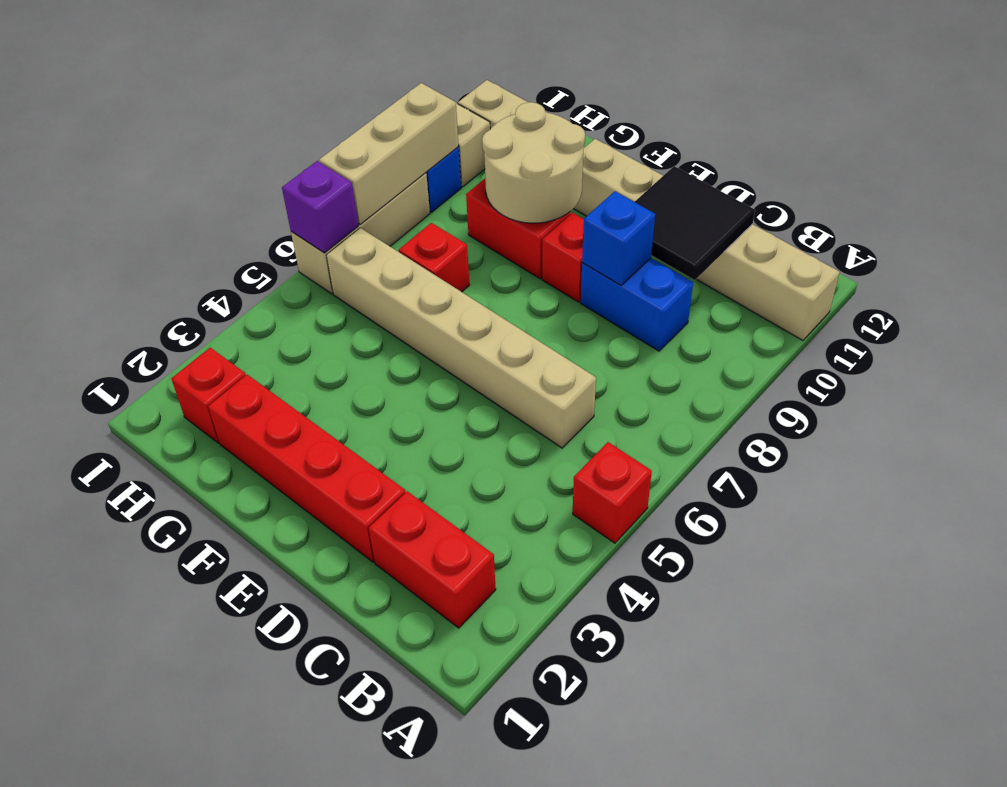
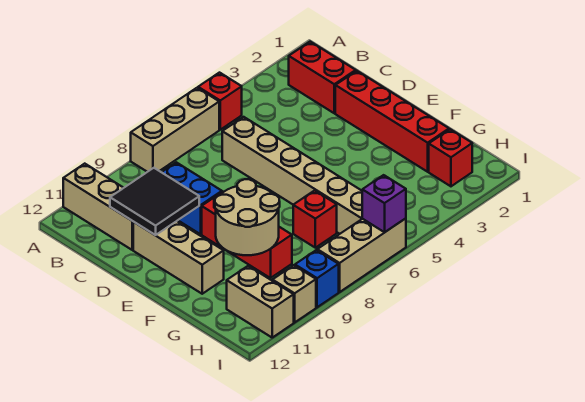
blue 1x1 brick [582,191,655,285] -> none
tan 1x3 brick [319,83,459,225] -> tan 1x3 brick moved to [131,88,219,172]

